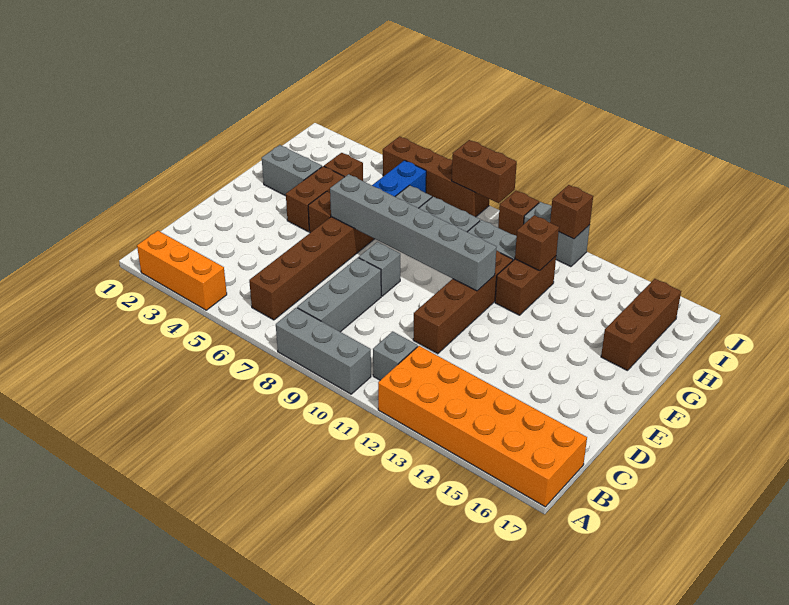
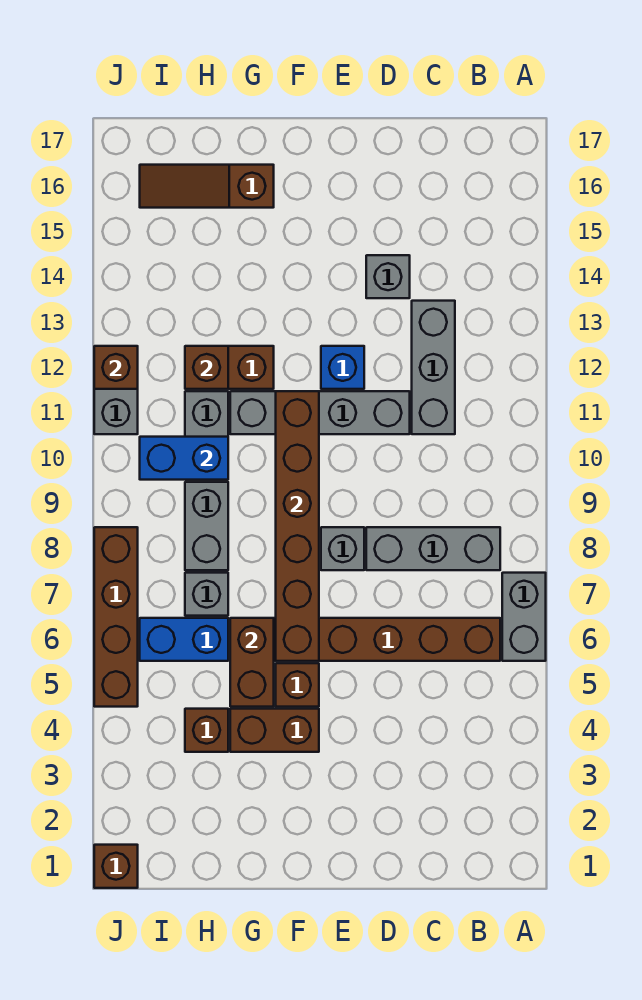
orange 1x3 brick [137,231,227,310] -> none
grey 1x3 brick [276,308,371,394] -> grey 1x3 brick moved to [412,301,455,434]
orange 2x6 brick [378,346,587,507] -> none
grey 1x1 brick [373,332,418,380] -> grey 1x1 brick moved to [366,255,410,298]
brown 1x4 brick [413,251,513,354] -> grey 1x4 brick [230,391,410,434]
none -> blue 1x1 brick [321,346,364,389]
grey 1x6 brick [330,174,497,291] -> brown 1x6 brick [276,391,319,661]
grey 1x2 brick [262,145,322,196] -> grey 1x2 brick moved to [502,573,546,661]
brown 1x3 brick [601,279,681,371] -> brown 1x3 slope [140,165,274,208]
none -> blue 1x2 brick [140,437,228,480]
brown 1x2 brick [452,140,517,203] -> brown 1x2 brick moved to [230,618,274,707]
brown 1x1 brick [498,191,539,236] -> brown 1x1 brick moved to [94,845,138,888]

